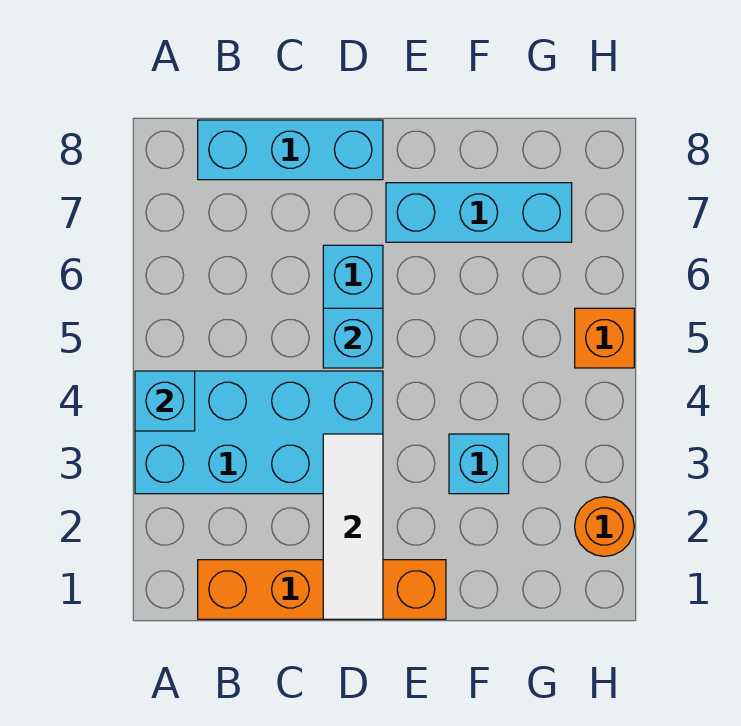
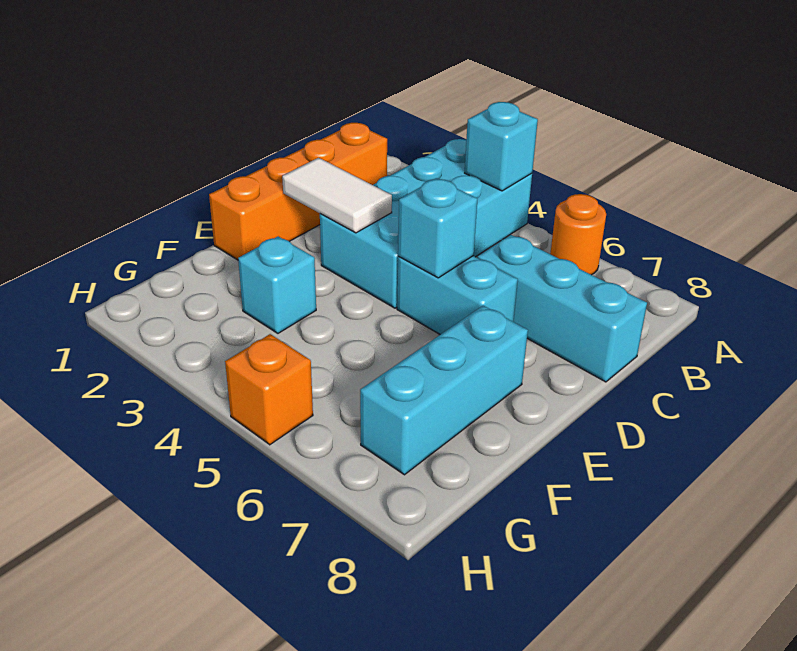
cyan 1x3 brick [198,120,383,180] -> cyan 1x3 brick turned to [477,235,647,382]
white 1x3 tile [323,434,383,619] -> white 1x2 tile [282,158,392,233]
orange 1x1 round brick [575,497,634,556] -> orange 1x1 round brick moved to [550,194,606,275]

